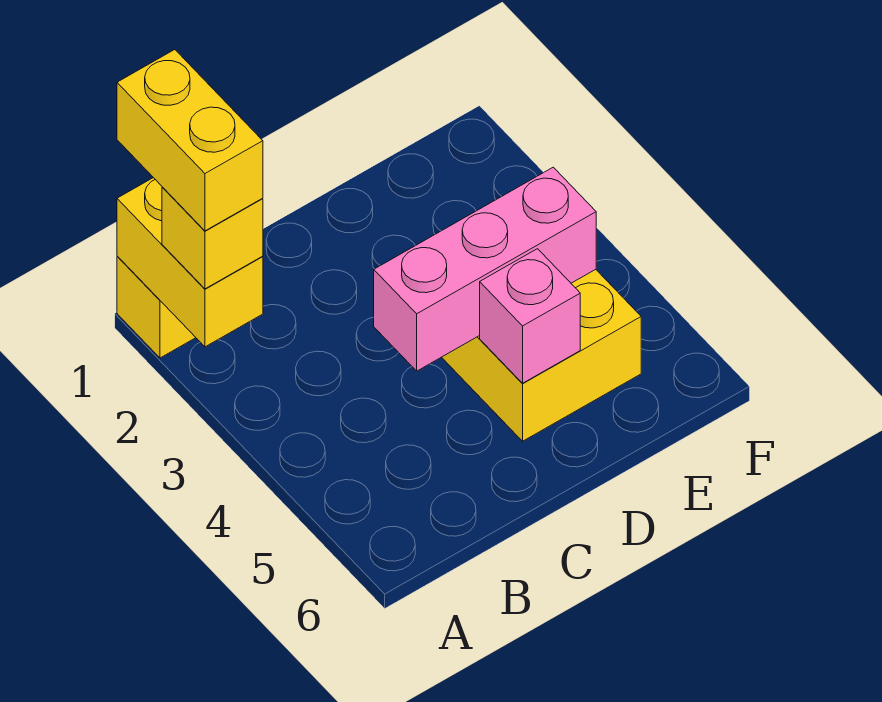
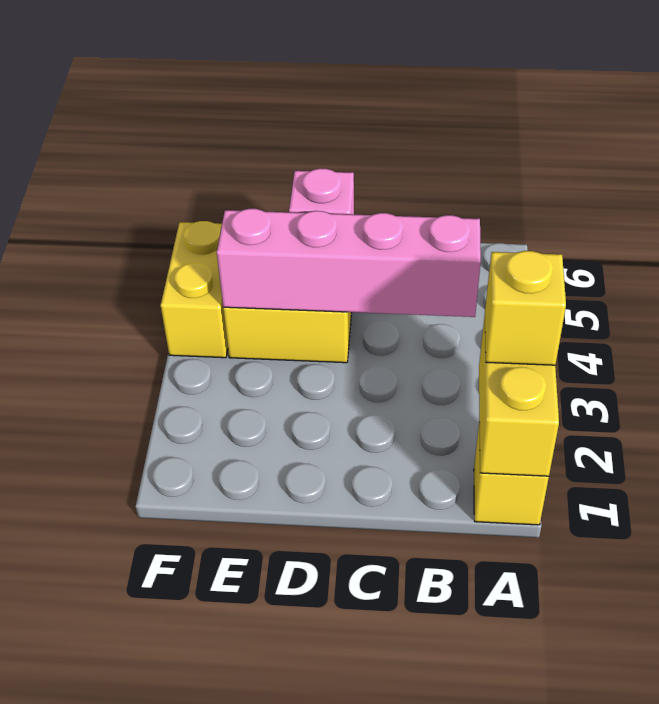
yellow 1x2 brick [117,50,263,231] -> yellow 1x2 brick moved to [161,221,228,358]
pink 1x3 brick [374,167,596,371] -> pink 1x4 brick [217,209,481,317]

